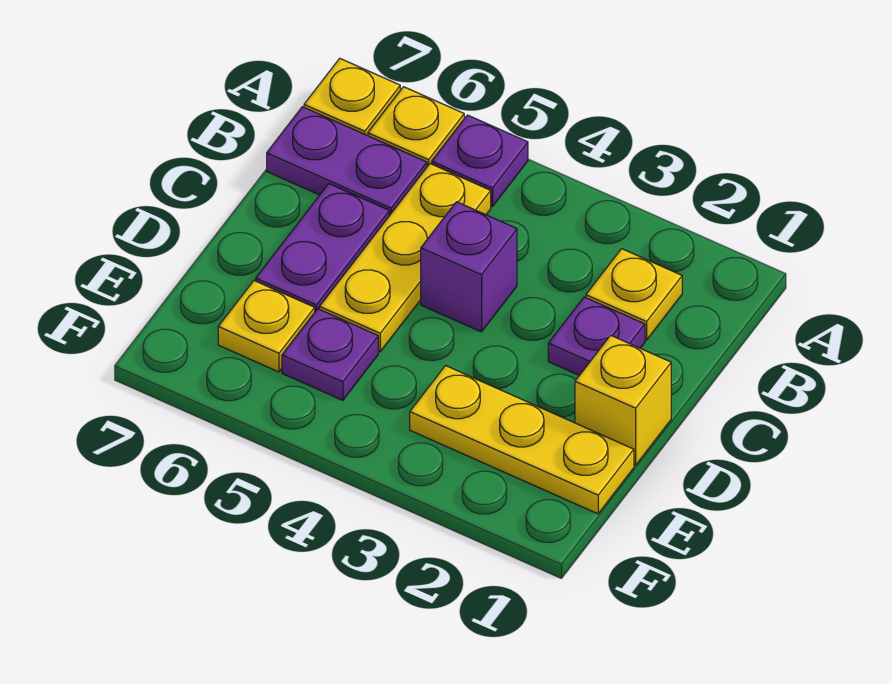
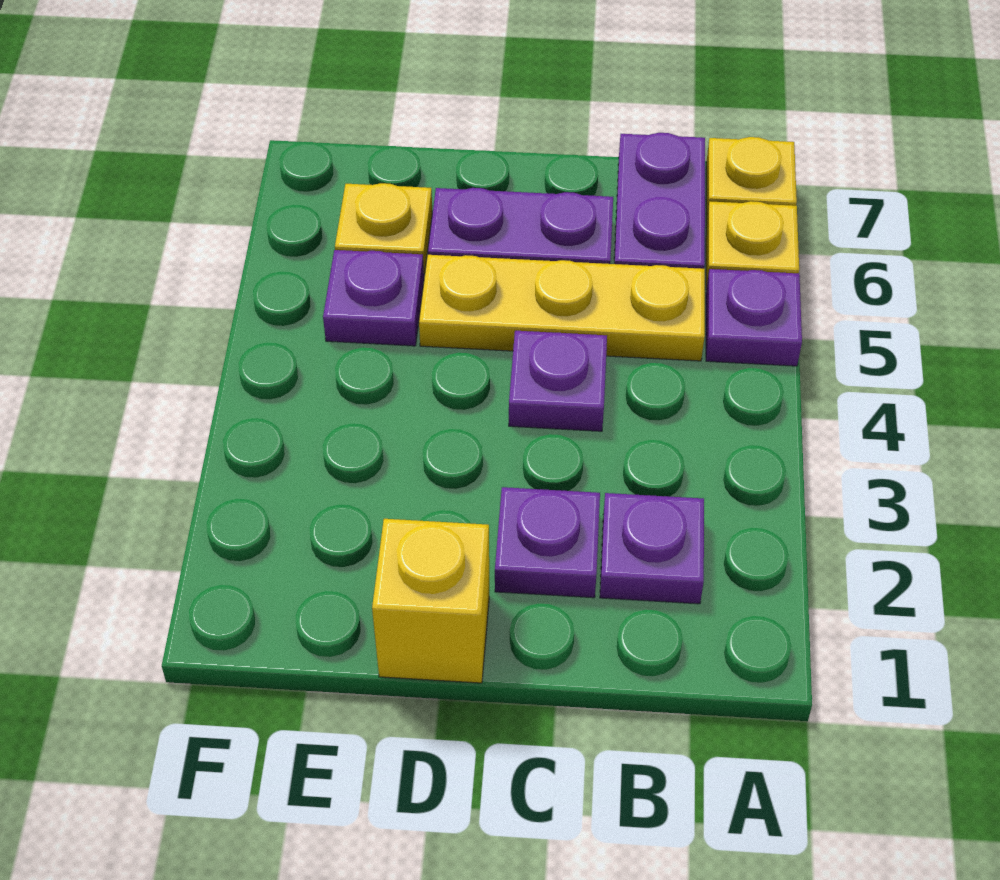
yellow 1x1 plate [586,249,682,340] -> purple 1x1 plate [600,493,704,604]
purple 1x1 brick [421,202,517,332] -> purple 1x1 plate [509,331,607,431]
yellow 1x3 plate [410,366,634,514] -> none

